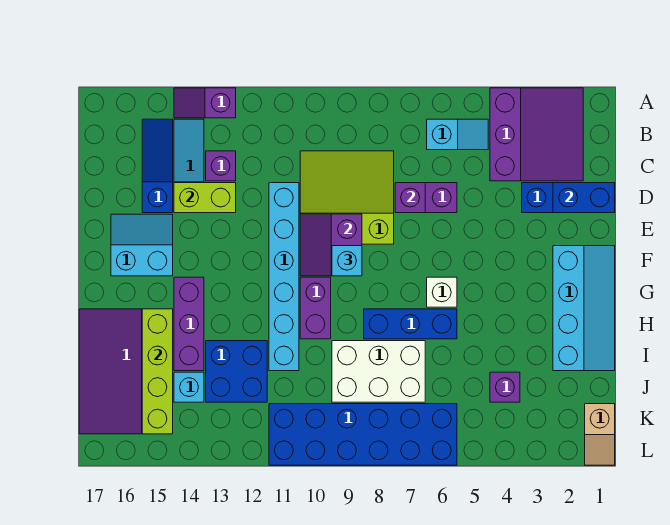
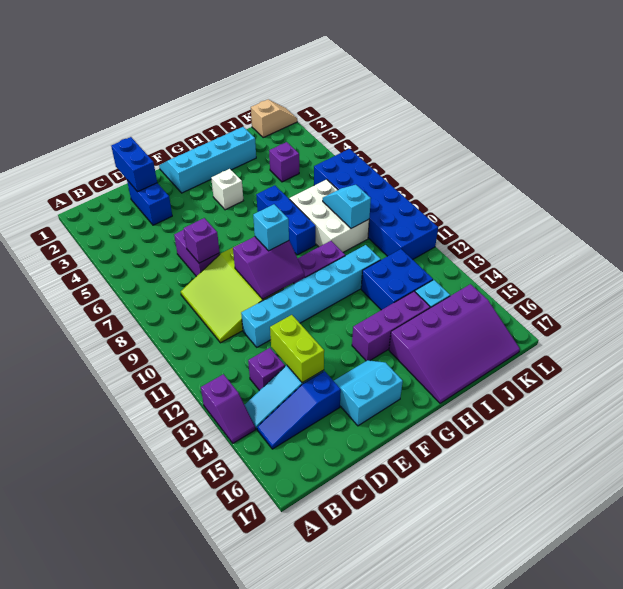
purple 3x3 slope [490,88,583,181] -> none
cyan 1x2 slope [427,119,488,150] -> cyan 1x2 slope moved to [323,185,371,229]
cyan 2x2 slope [111,214,173,276] -> cyan 2x2 slope turned to [334,360,403,426]
white 1x1 brick [427,277,457,307] -> white 1x1 brick moved to [211,169,243,210]
lime 1x4 brick [142,309,173,434] -> none

